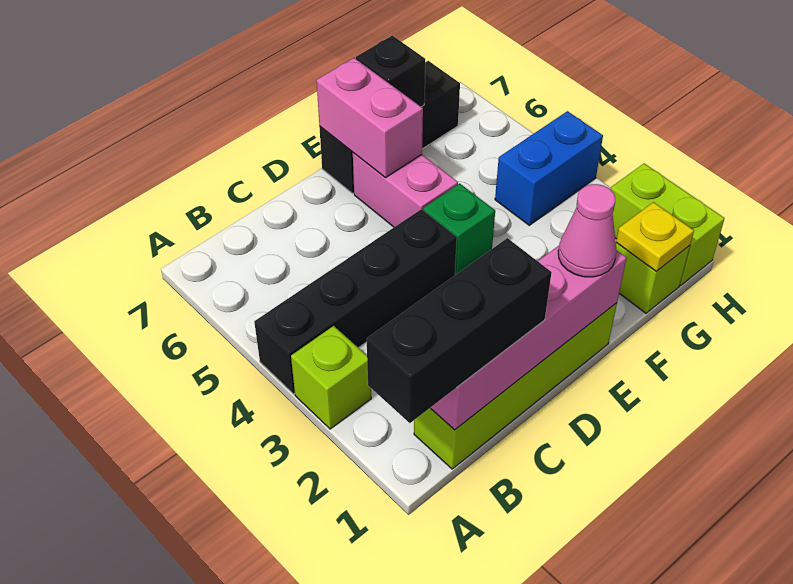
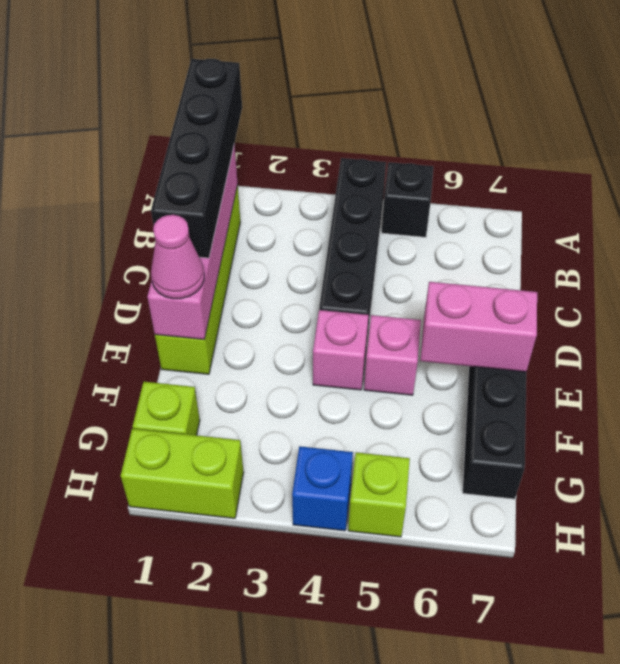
black 1x3 brick [367,238,552,423] -> black 1x4 brick [151,59,242,258]
lime 1x1 brick [291,326,371,429] -> lime 1x1 brick moved to [348,452,410,537]
green 1x1 brick [423,183,495,275] -> pink 1x1 brick [313,310,369,390]
pink 1x2 brick [353,153,458,227] -> pink 1x1 brick [364,315,421,395]
black 1x1 brick [356,36,425,107] -> black 1x1 brick moved to [382,162,433,237]
yellow 1x1 plate [616,202,694,271] -> none
blue 1x2 brick [495,111,603,225] -> blue 1x1 brick [292,446,353,531]

